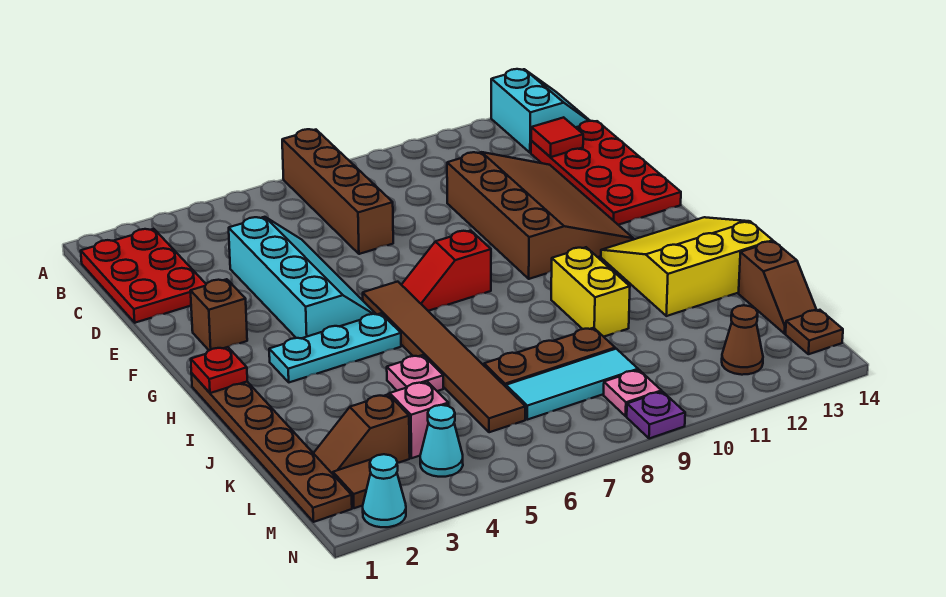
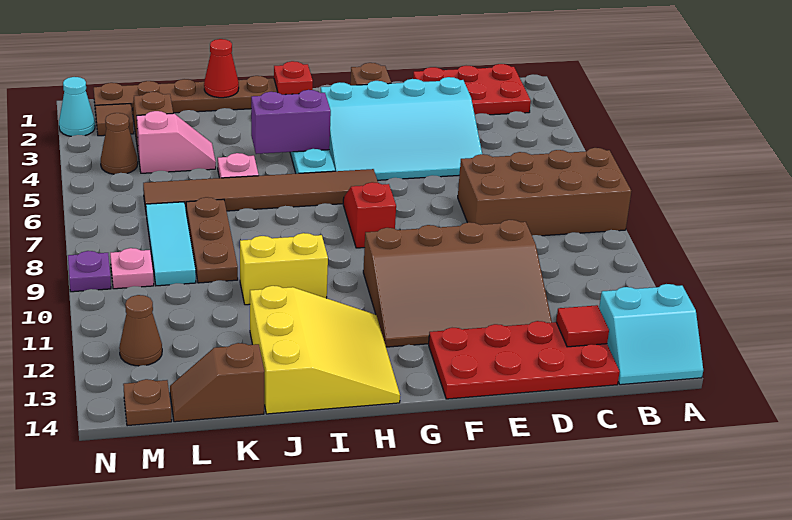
brown 1x4 brick [282,129,393,254] -> brown 2x4 brick [458,148,631,236]
cyan 2x4 slope [229,217,376,338] -> cyan 3x4 slope [321,77,482,180]
none -> purple 1x2 brick [251,90,331,154]
none -> red 1x1 cone [204,39,239,98]
cyan 1x1 cone [420,405,463,477] -> brown 1x1 cone [101,113,138,174]

